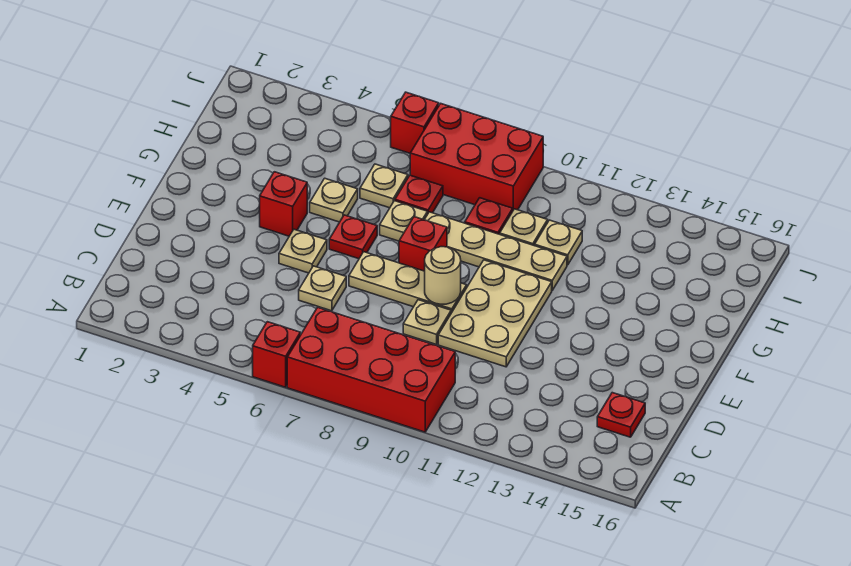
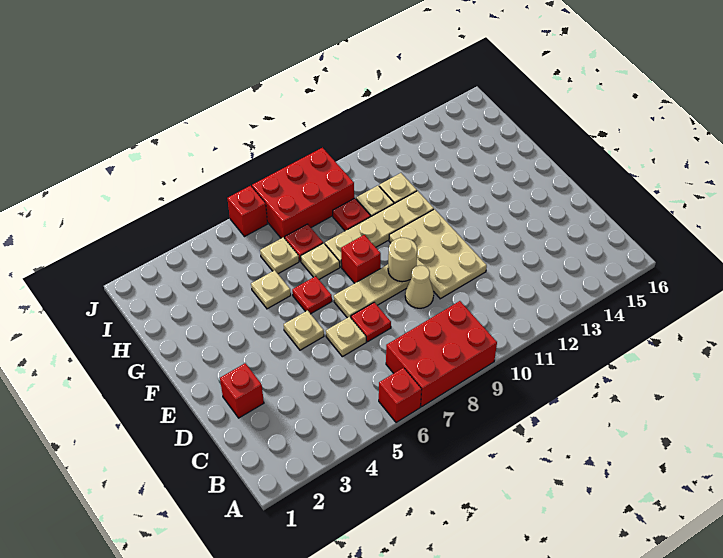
red 2x4 brick [287,307,455,432] -> red 2x3 brick [386,301,497,407]
red 1x1 plate [597,393,645,437] -> red 1x1 plate moved to [351,302,391,342]
tan 1x1 plate [403,300,451,345] -> tan 1x1 cone [405,265,434,308]
red 1x1 brick [260,172,307,236] -> red 1x1 brick moved to [220,363,264,418]

